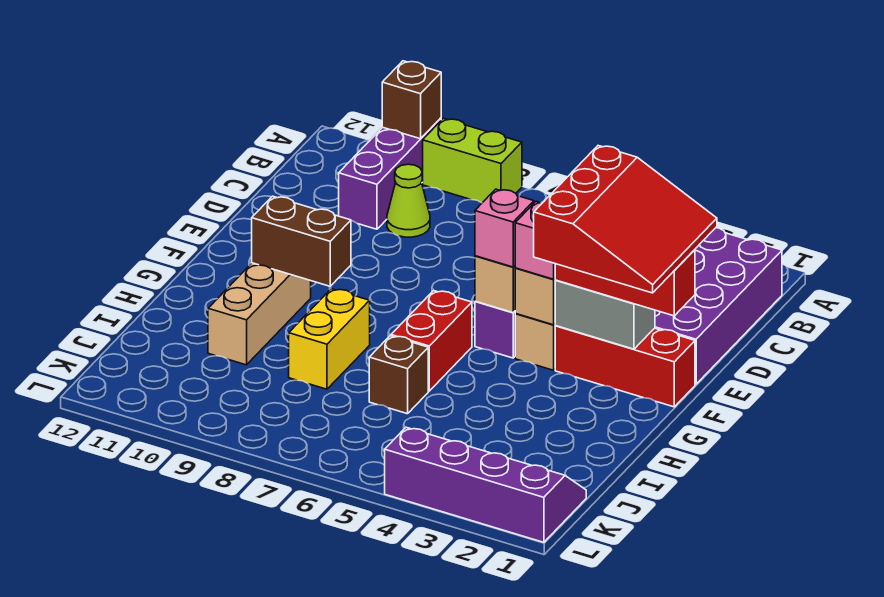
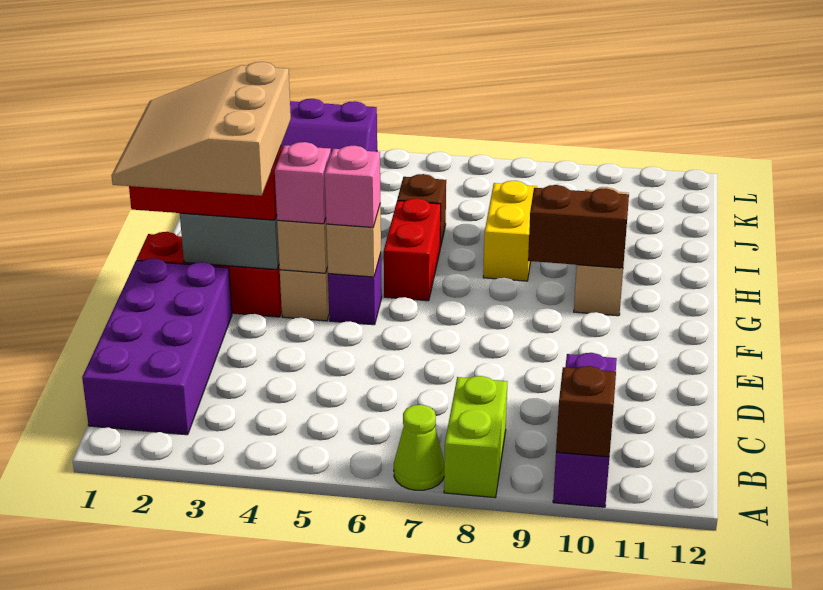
lime 1x2 brick [423,118,522,203] -> lime 1x2 brick turned to [444,376,507,498]
lime 1x1 cone [387,164,430,237] -> lime 1x1 cone moved to [394,405,444,490]
red 3x3 slope [534,146,717,293] -> tan 3x3 slope [112,62,291,196]

